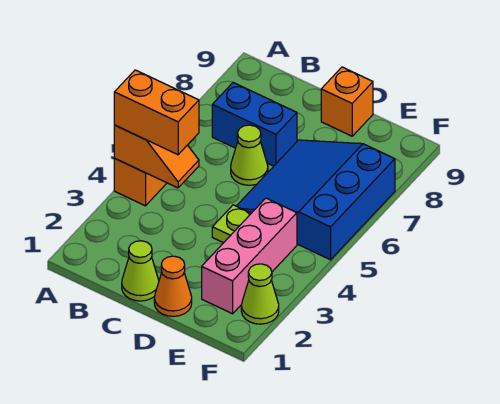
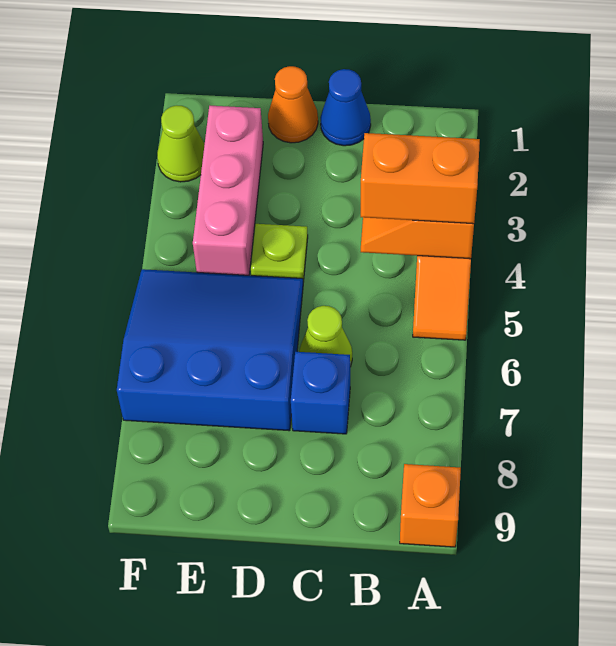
blue 1x2 brick [212,83,297,166] -> blue 1x1 brick [291,352,350,434]
lime 1x1 cone [122,241,159,301] -> blue 1x1 cone [320,69,371,146]
blue 3x3 slope [237,140,395,260] -> blue 3x3 slope turned to [117,269,303,431]
orange 1x1 brick [321,67,373,136] -> orange 1x1 brick moved to [400,464,461,547]

